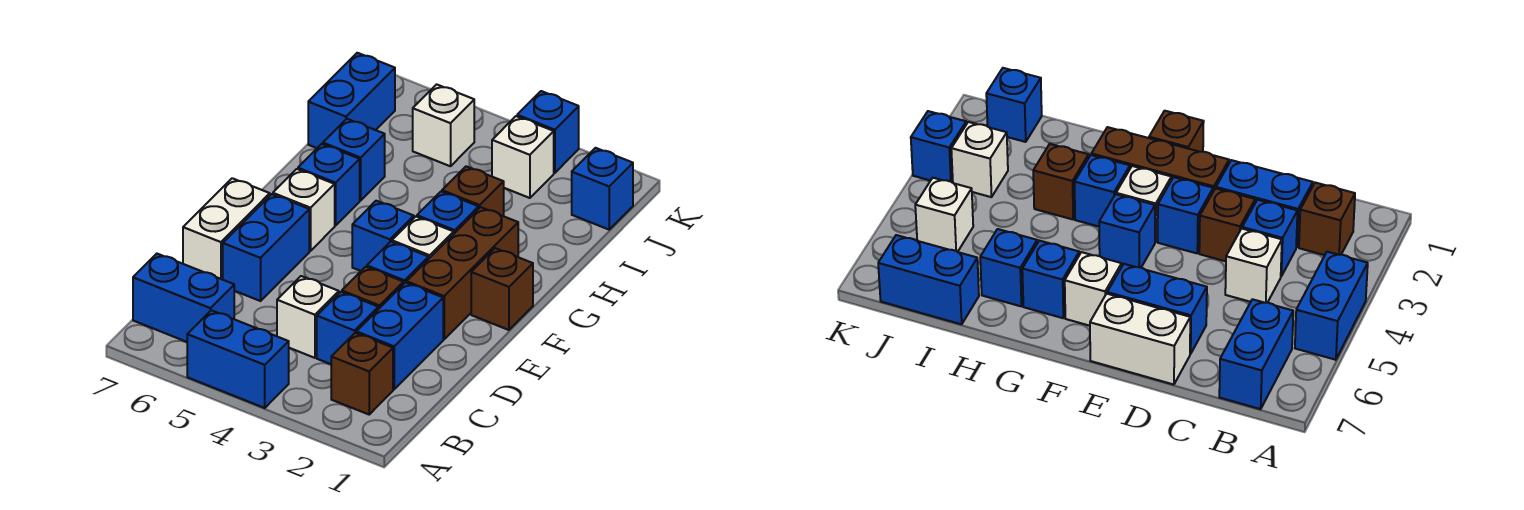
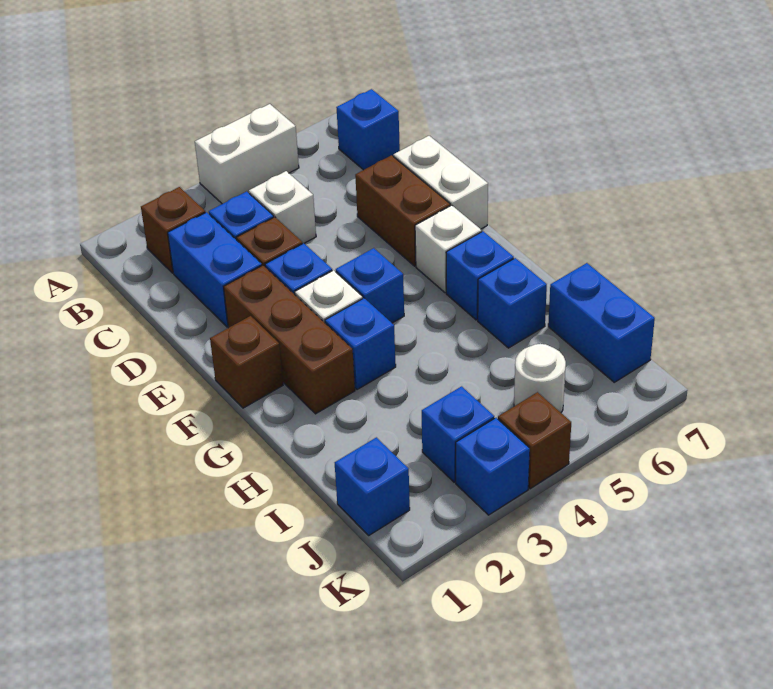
blue 1x2 brick [187,310,289,408] -> white 1x2 brick [195,104,299,204]
blue 1x2 brick [133,254,234,342] -> blue 1x1 brick [336,89,400,170]
blue 1x2 brick [223,194,309,301] -> brown 1x2 brick [355,155,450,266]
brown 1x1 brick [442,166,504,216] -> brown 1x1 brick moved to [498,392,571,489]
white 1x1 brick [492,116,554,198] -> blue 1x1 brick [422,386,494,482]
white 1x1 brick [413,84,474,166] -> white 1x1 round brick [514,344,566,412]

